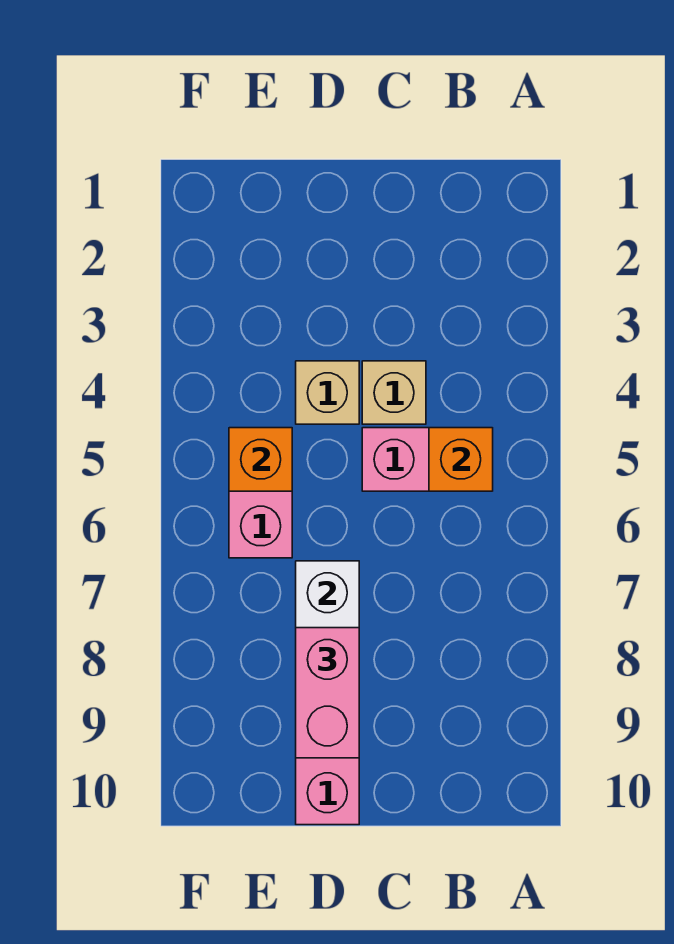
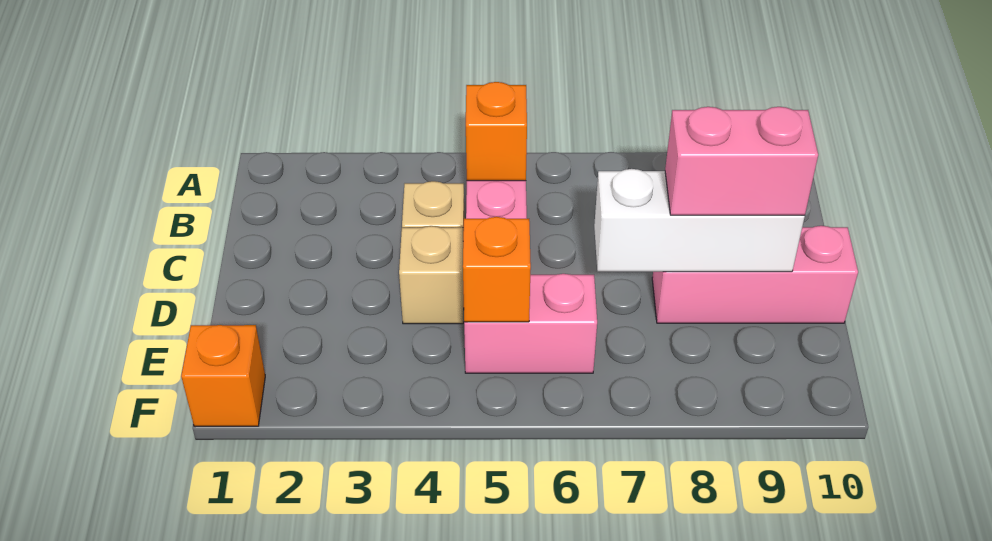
none -> orange 1x1 brick [181,325,265,426]

